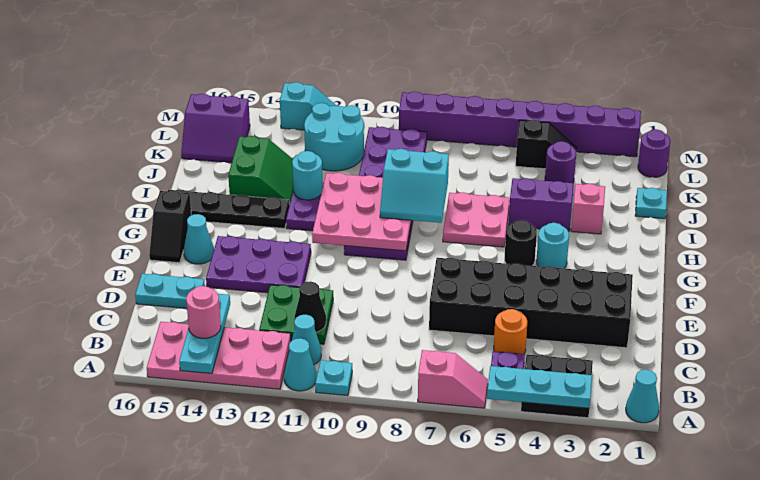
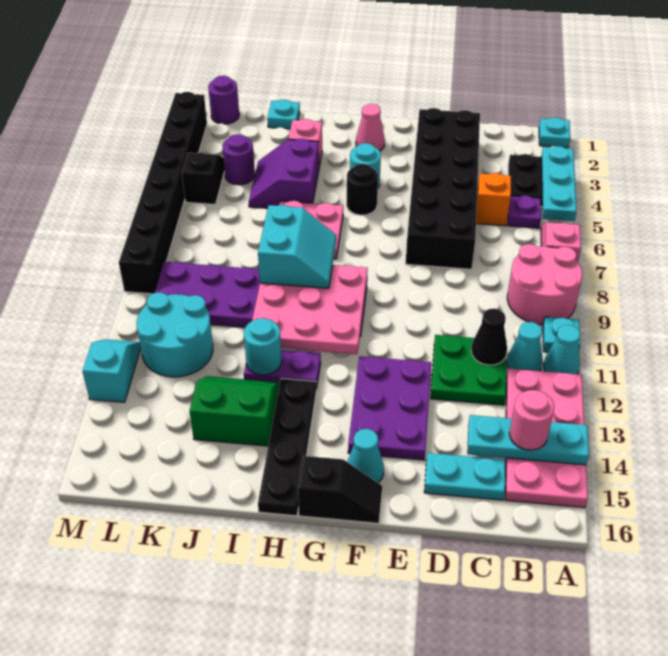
cyan 1x1 cone [626,370,659,423] -> cyan 1x1 plate [539,117,570,148]
none -> pink 2x2 round brick [507,244,582,325]
orange 1x1 round brick [494,309,527,354] -> orange 1x1 brick [476,173,511,226]
cyan 1x2 plate [135,274,205,308] -> cyan 1x2 plate turned to [424,453,505,500]
none -> pink 1x1 cone [356,104,385,151]
purple 2x2 slope [181,94,250,163] -> none
purple 1x8 brick [399,92,641,157] -> black 1x8 brick [119,92,207,294]

